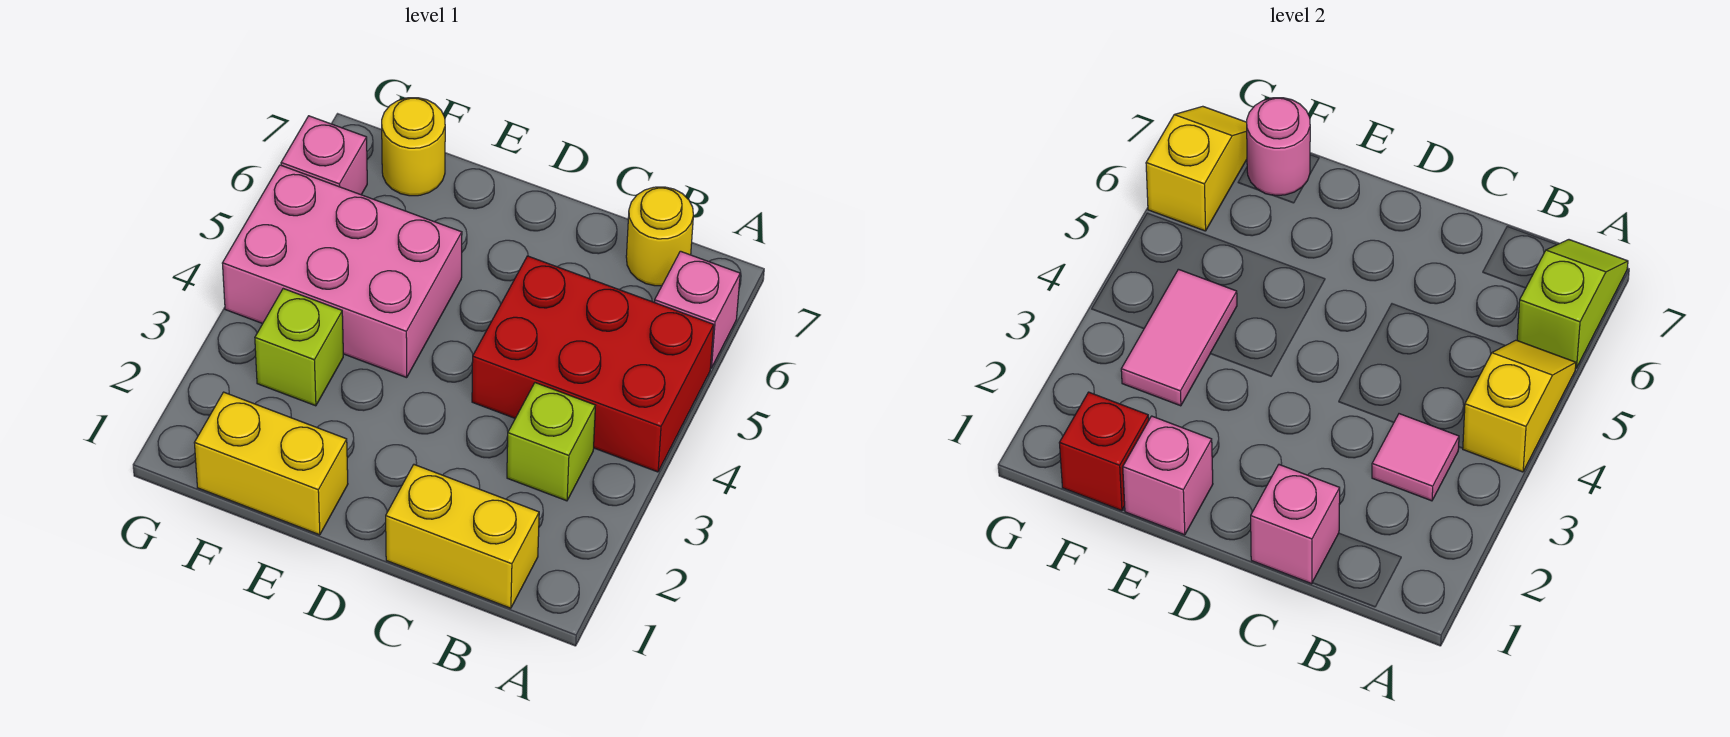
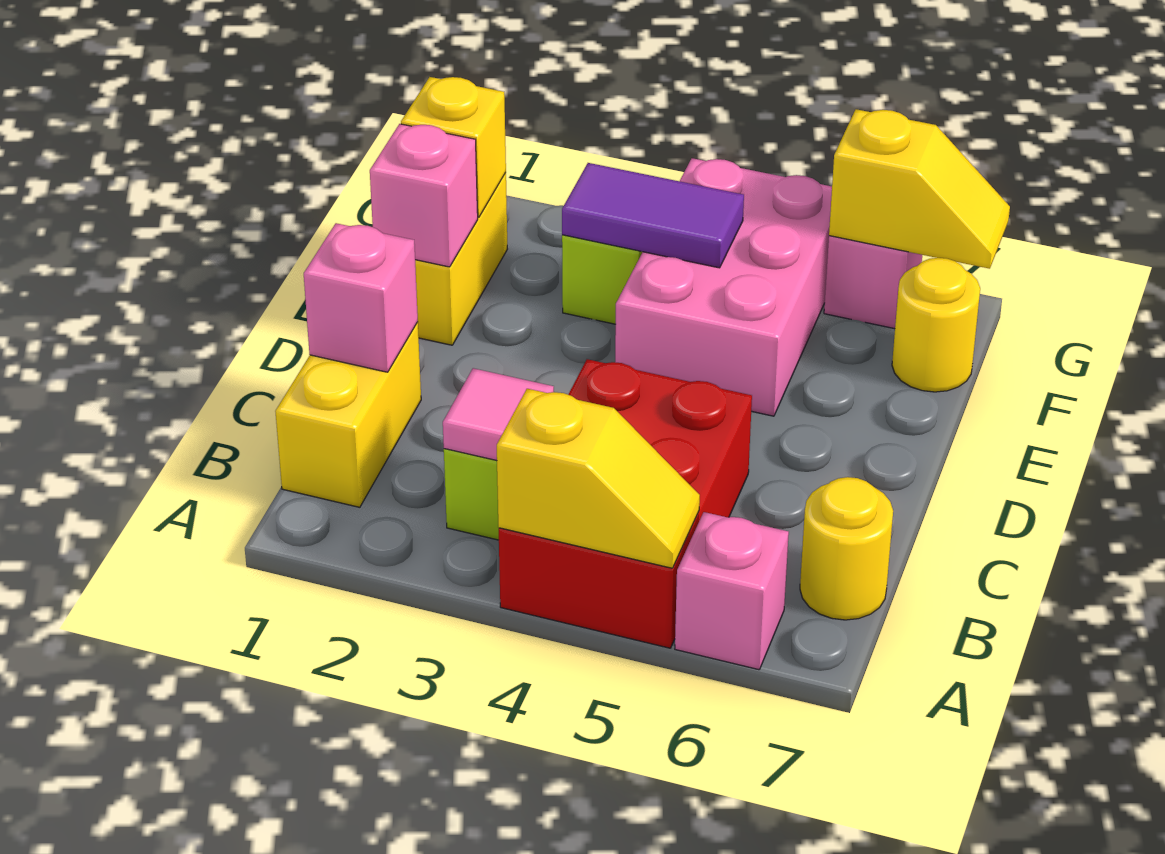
lime 1x2 slope [1517,240,1628,368] -> none
red 1x1 brick [1060,392,1149,511] -> yellow 1x1 brick [401,77,506,217]
pink 1x2 tile [1121,269,1237,406] -> purple 1x2 tile [562,163,744,268]
pink 1x1 round brick [1247,98,1310,195] -> none

